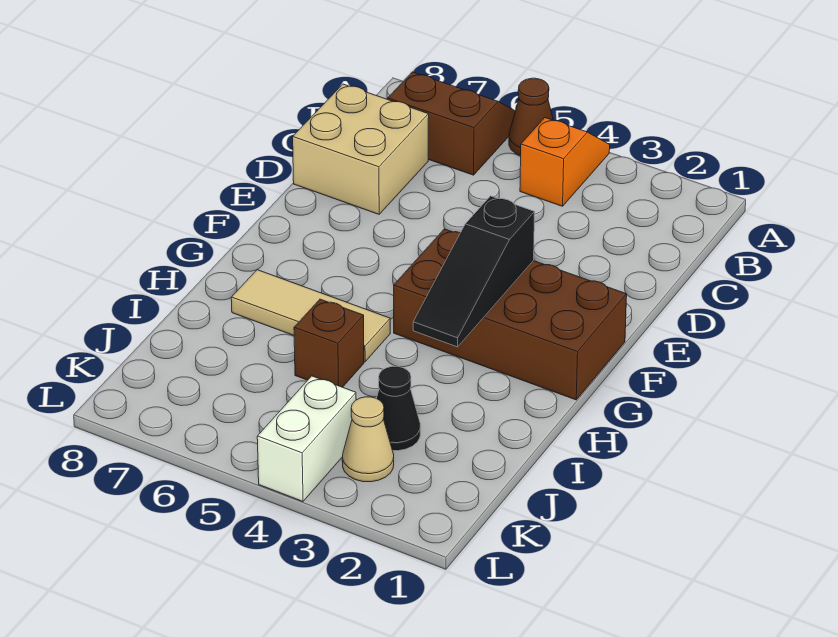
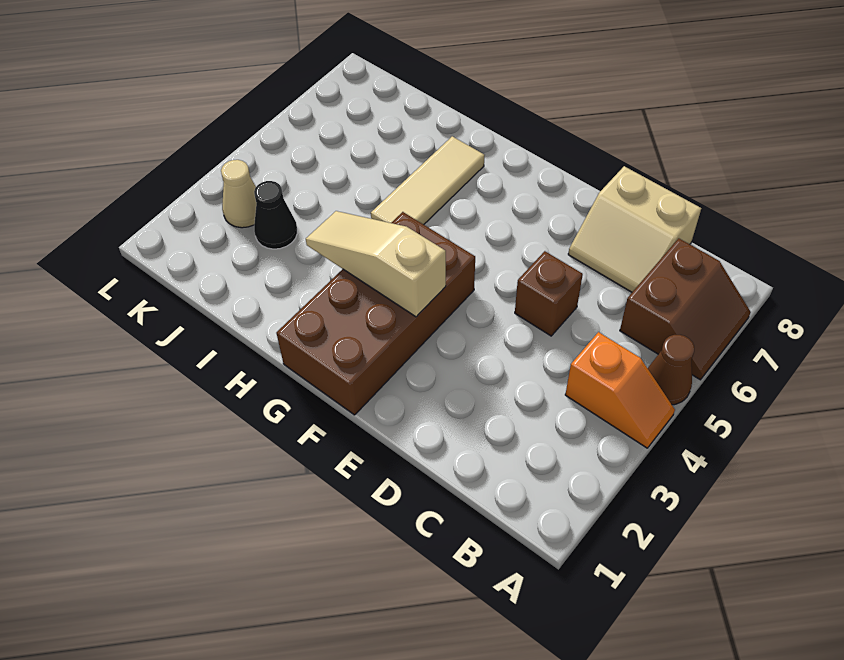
tan 2x2 brick [293,84,429,214] -> tan 2x2 slope [568,166,701,292]
black 1x3 slope [413,196,535,347] -> tan 1x3 slope [306,211,446,317]
brown 1x1 brick [294,299,364,387] -> brown 1x1 brick moved to [515,251,583,336]
white 1x2 brick [257,376,356,501] -> none

